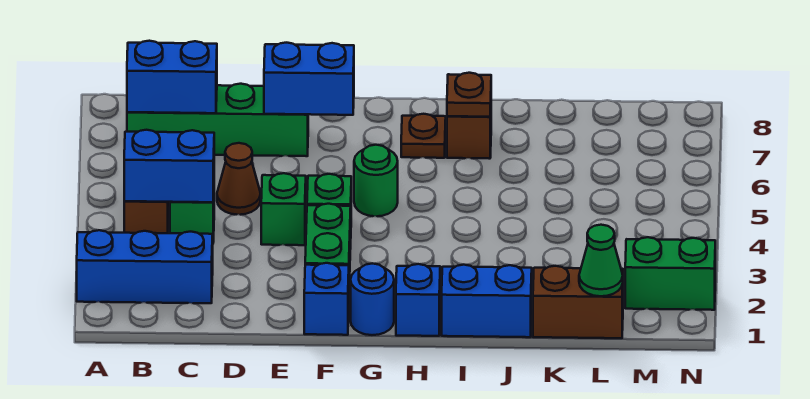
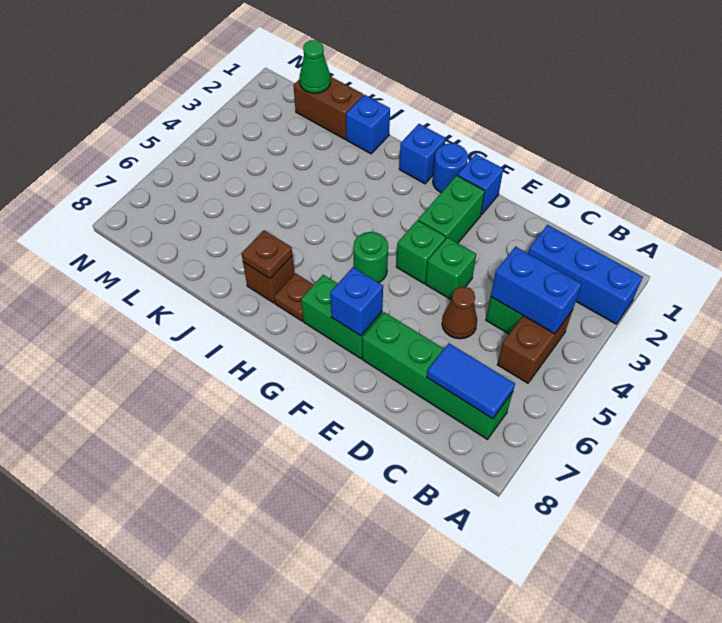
blue 1x2 brick [127,41,217,113] -> blue 1x2 tile [427,343,515,419]
blue 1x2 brick [264,43,354,115] -> blue 1x1 brick [330,267,383,336]
blue 1x2 brick [442,265,532,337] -> blue 1x1 brick [346,95,390,154]
green 1x2 brick [625,237,715,310] -> green 1x2 brick moved to [301,275,382,359]

